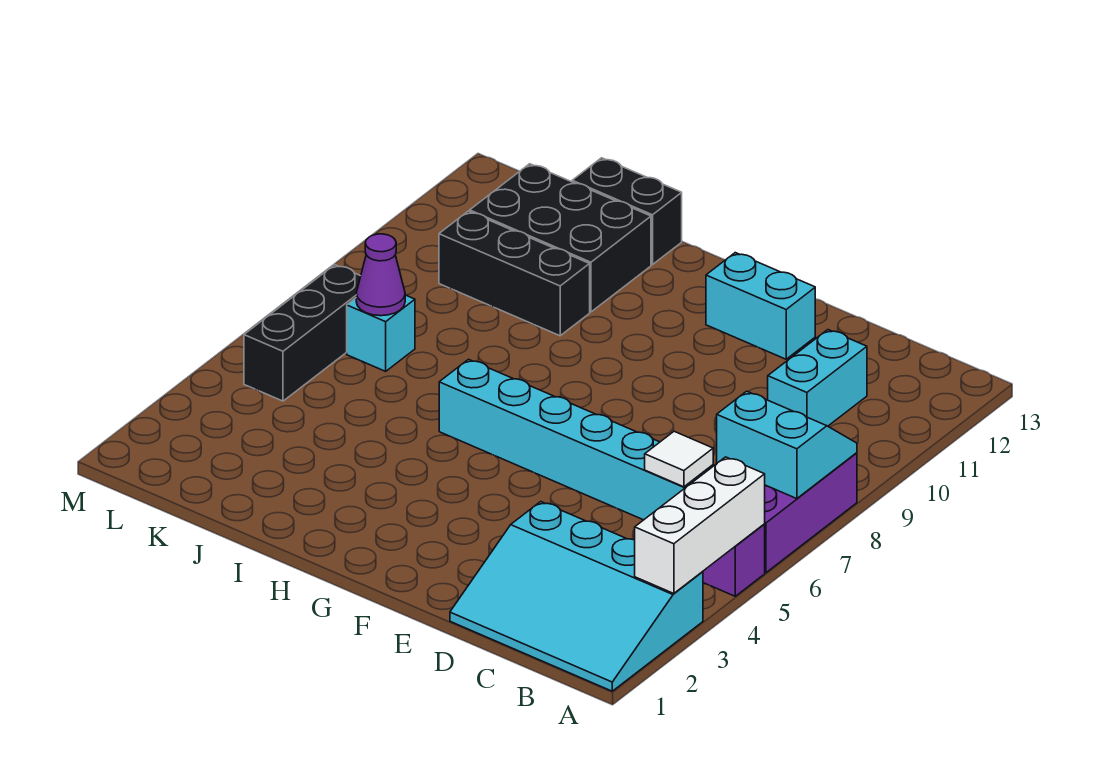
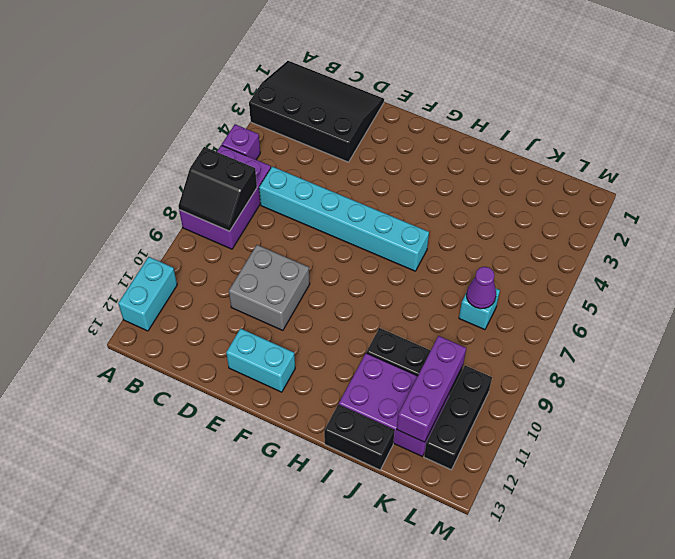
cyan 3x4 slope [450,502,703,691] -> black 3x4 slope [249,61,384,162]
white 1x3 brick [635,457,765,594] -> none
cyan 2x2 slope [717,391,857,499] -> black 2x2 slope [178,147,257,231]
white 1x1 tile [645,431,713,487] -> none
cyan 1x2 brick [768,330,867,426] -> cyan 1x2 brick moved to [118,257,177,331]
none -> grey 2x2 brick [229,245,310,330]
black 2x3 brick [470,164,651,312] -> purple 2x3 brick [339,353,450,456]
none -> purple 1x3 brick [397,336,466,442]
black 1x3 brick [244,265,361,401] -> black 1x3 brick moved to [424,366,492,470]

